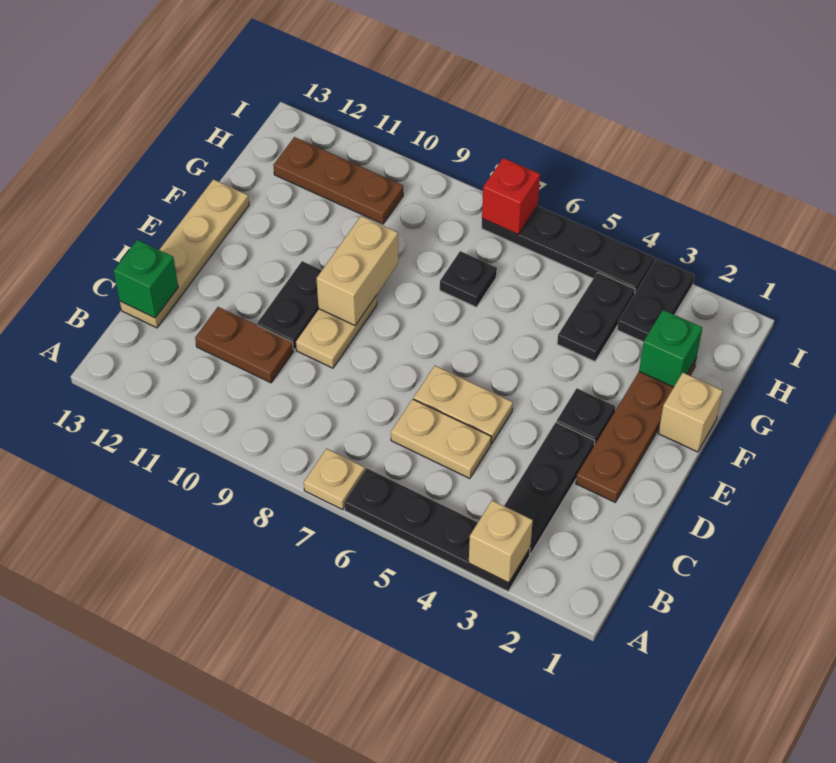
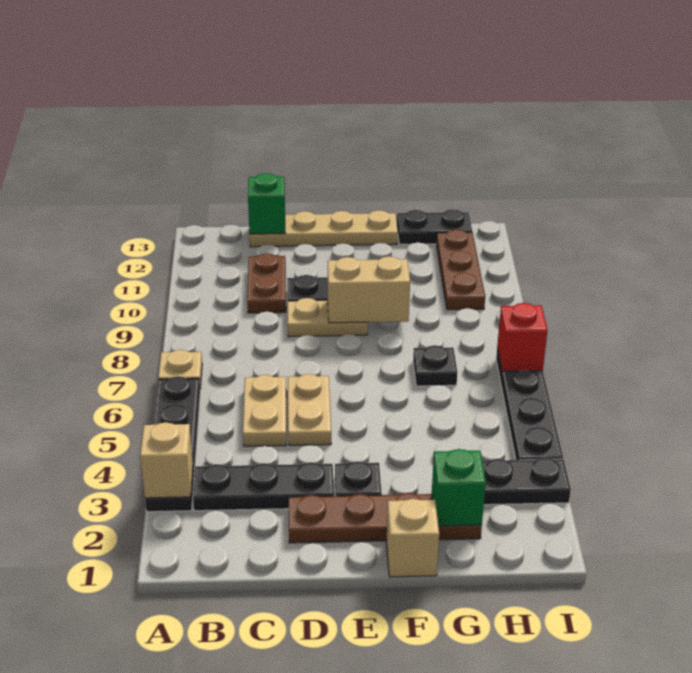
black 1x2 plate [557,272,635,362] -> black 1x2 plate moved to [397,209,472,244]

